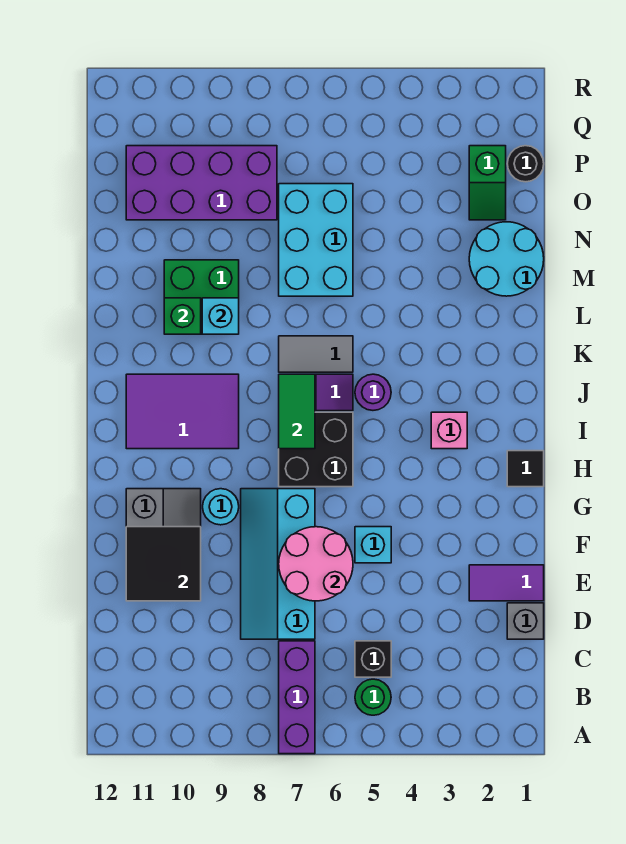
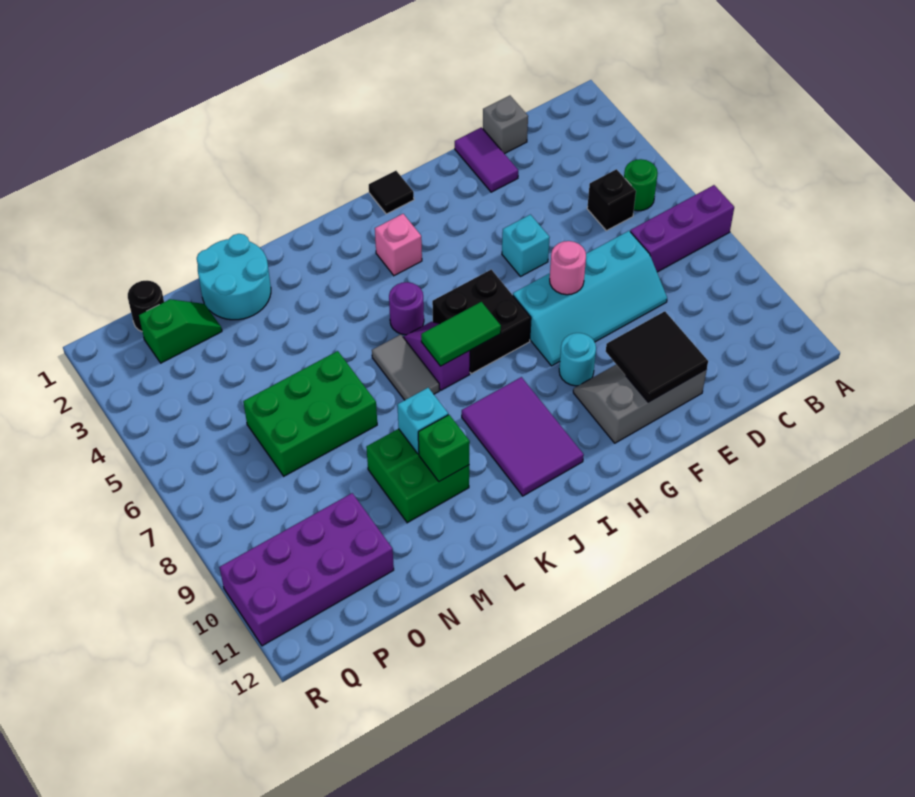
pink 2x2 round brick [279,527,353,601] -> pink 1x1 round brick [550,241,586,295]
cyan 2x3 brick [279,184,353,296] -> green 2x3 brick [243,351,377,476]
purple 2x4 brick [126,146,277,220] -> purple 2x4 brick turned to [220,493,394,646]

